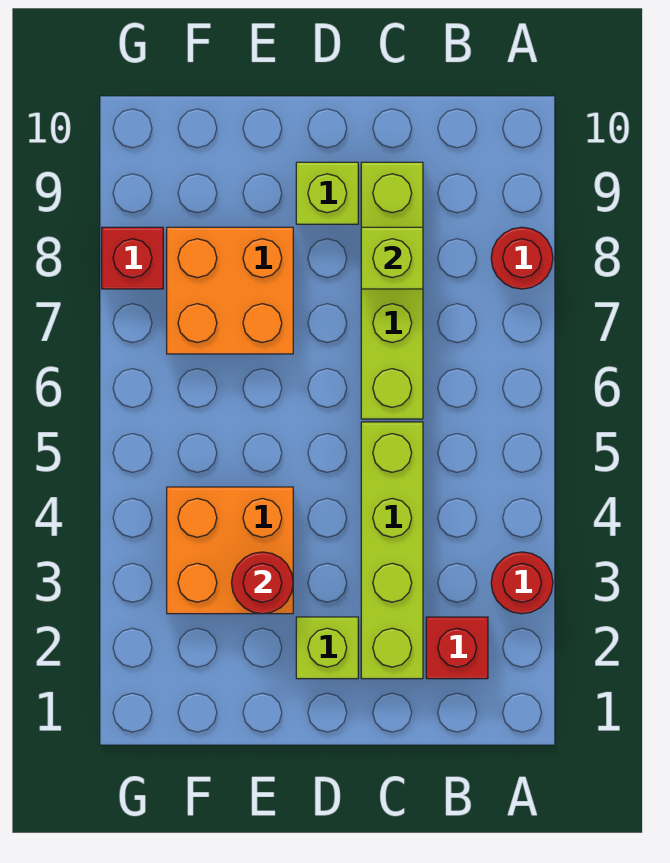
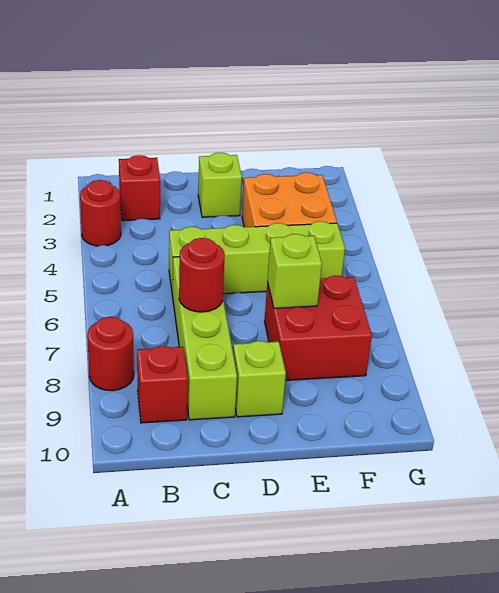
lime 1x4 brick [361,422,423,679] -> lime 1x4 brick turned to [169,221,345,296]
lime 1x1 brick [361,227,423,289] -> lime 1x1 brick moved to [267,234,322,308]
red 1x1 round brick [232,552,293,614] -> red 1x1 round brick moved to [179,238,225,312]
orange 2x2 brick [167,227,293,354] -> red 2x2 brick [264,275,372,380]
red 1x1 brick [102,227,163,289] -> red 1x1 brick moved to [137,346,188,423]

